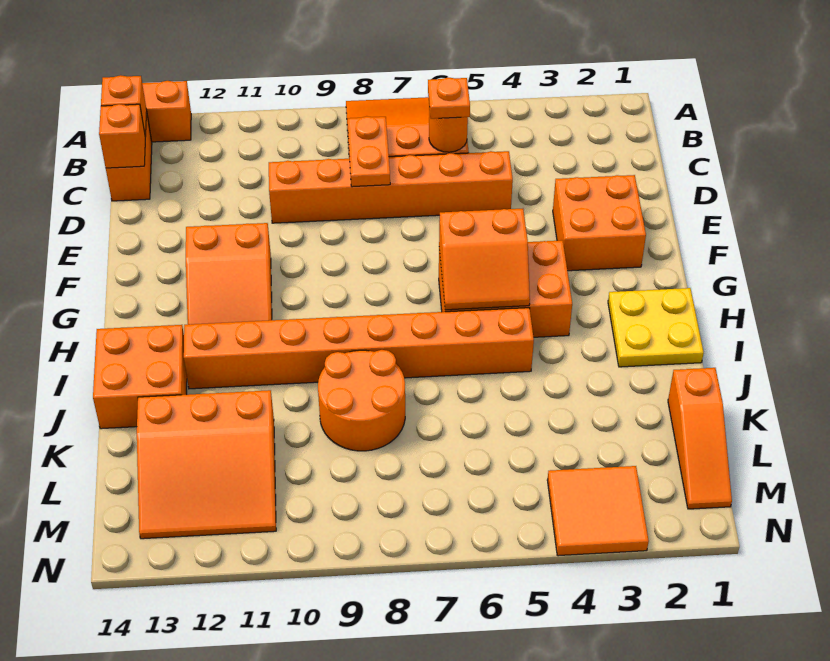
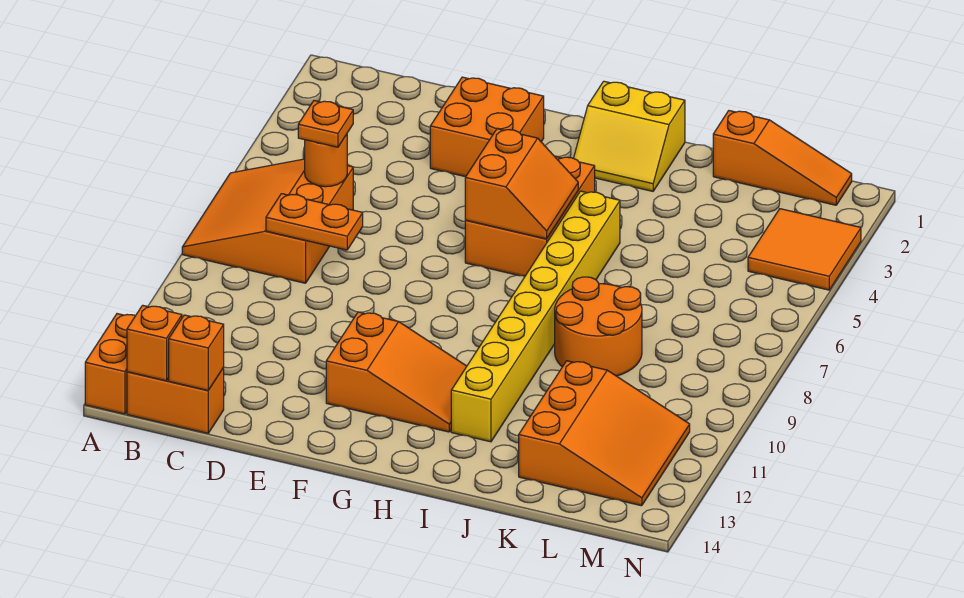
orange 1x6 brick [269,151,513,223] -> none
yellow 2x2 plate [608,288,704,367] -> yellow 2x2 slope [574,81,685,191]
orange 1x8 brick [184,308,534,389] -> yellow 1x8 brick [451,191,620,442]
orange 2x2 brick [93,325,187,429] -> none

